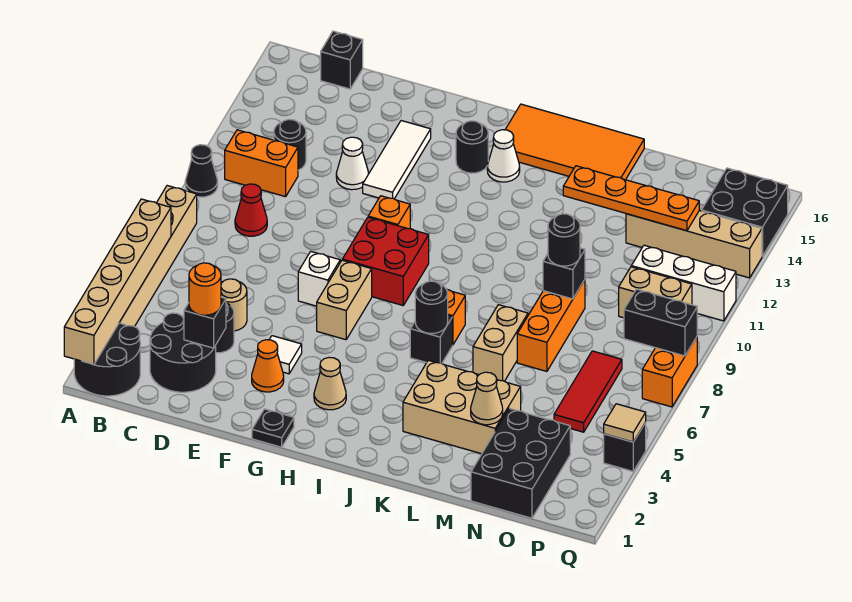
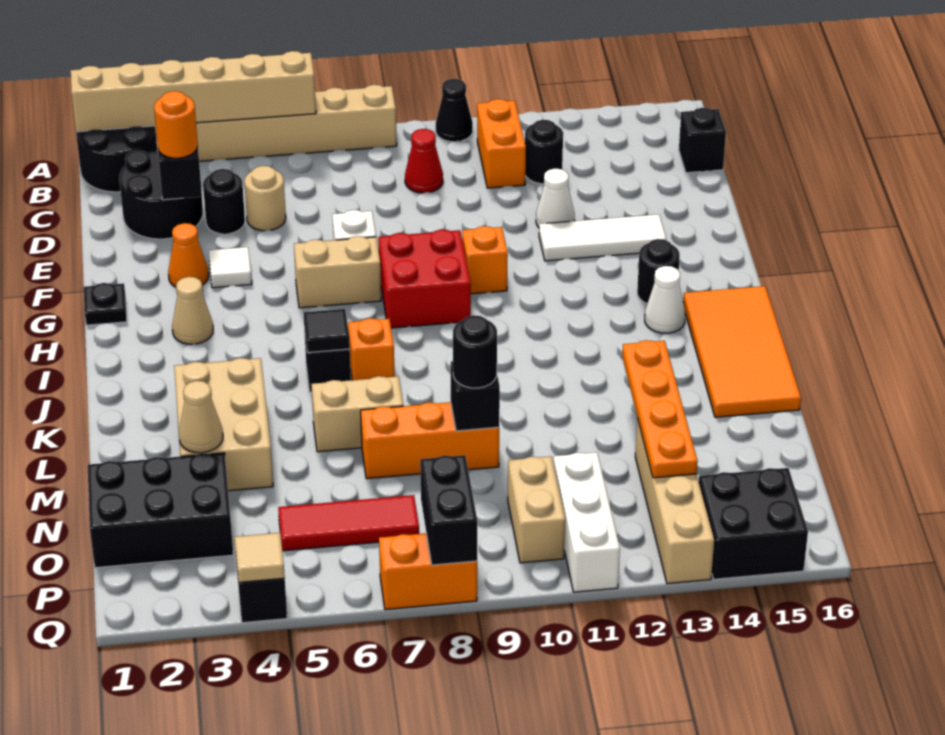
black 1x1 round brick [415,281,448,334] -> black 1x1 tile [304,309,350,352]

